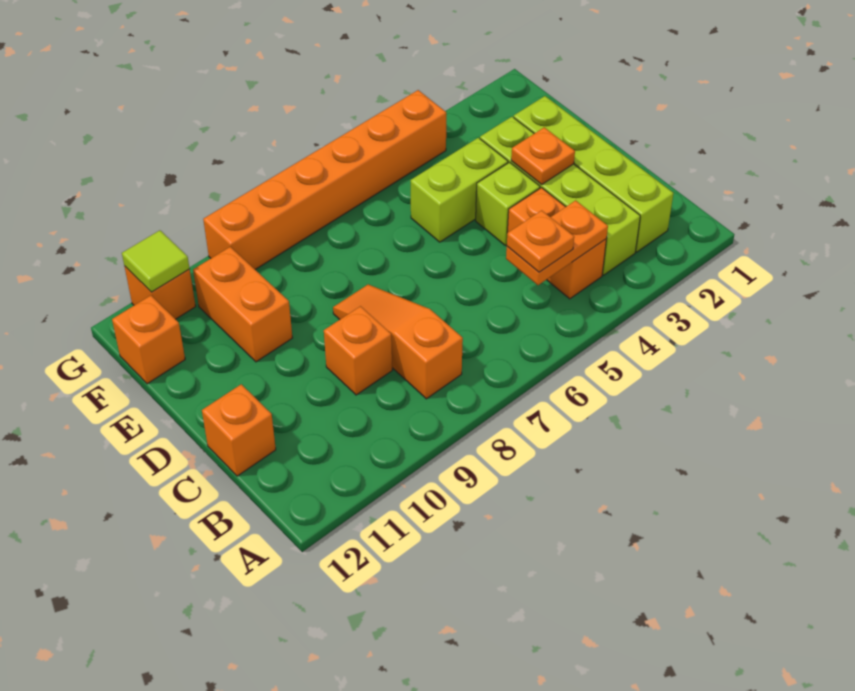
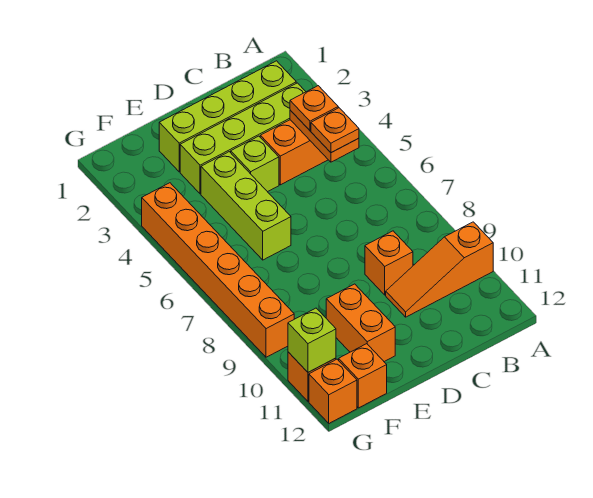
orange 1x3 slope [333,284,463,399] -> orange 1x3 slope moved to [386,222,493,317]
orange 1x1 brick [202,384,276,476] -> orange 1x1 brick moved to [309,359,357,423]
orange 1x1 plate [511,127,575,185] -> orange 1x1 plate moved to [290,86,338,130]
lime 1x2 brick [410,138,508,242] -> lime 1x3 brick [201,152,291,260]
orange 1x2 brick [193,247,292,362] -> orange 1x2 brick turned to [326,284,395,362]
lime 1x1 tile [122,230,190,292] -> lime 1x1 brick [288,308,336,372]

